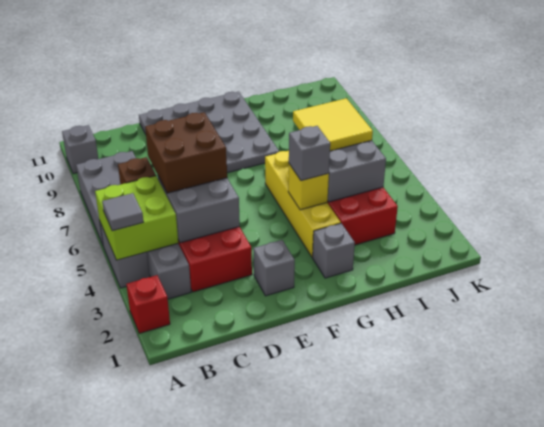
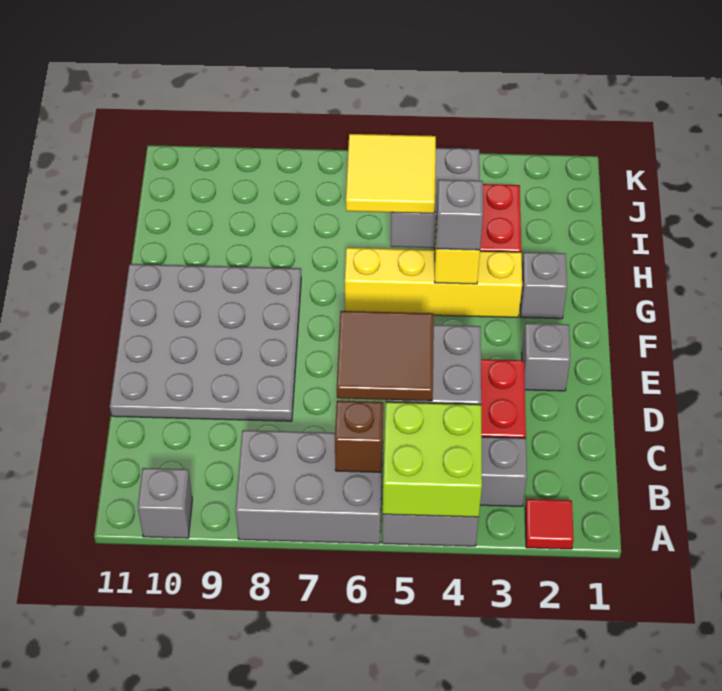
red 1x1 brick [126,275,170,333] -> red 1x1 tile [525,499,574,549]
grey 1x1 tile [102,193,143,231] -> none
brown 2x2 brick [145,112,227,193] -> brown 2x2 tile [337,311,434,401]

